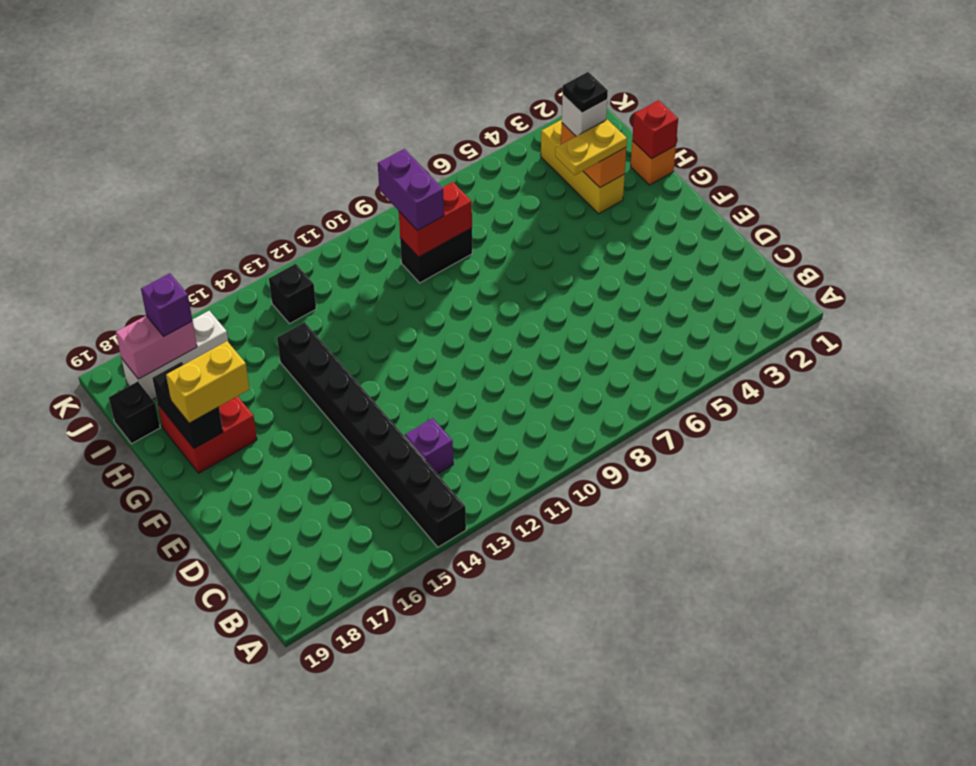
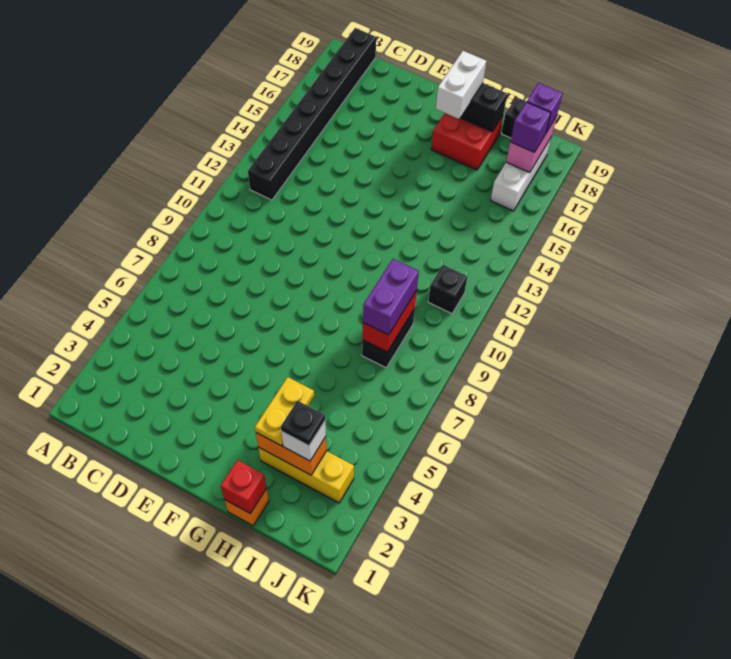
black 1x8 brick [277,322,466,547] -> black 1x8 brick turned to [248,28,376,200]
purple 1x1 brick [405,418,453,474] -> purple 1x1 brick moved to [527,83,563,132]
yellow 1x2 brick [166,341,249,423] -> white 1x2 brick [436,51,486,119]
purple 1x2 brick [378,149,444,230] -> purple 1x2 brick turned to [363,259,419,335]
black 1x1 brick [269,264,316,324] -> black 1x1 brick moved to [428,265,467,314]

